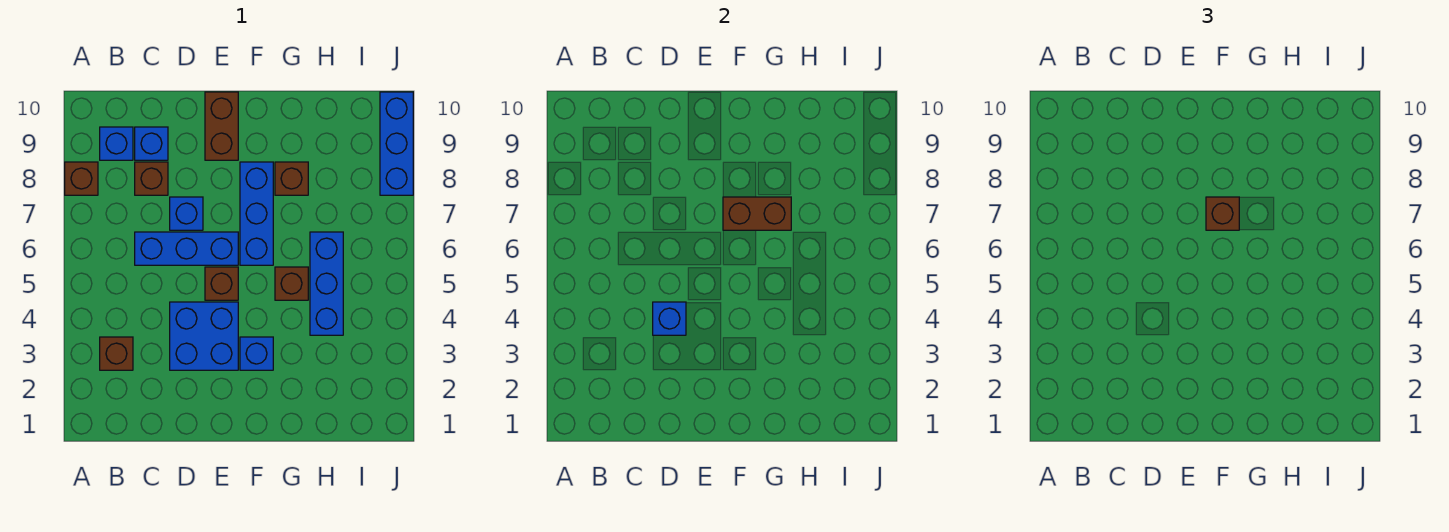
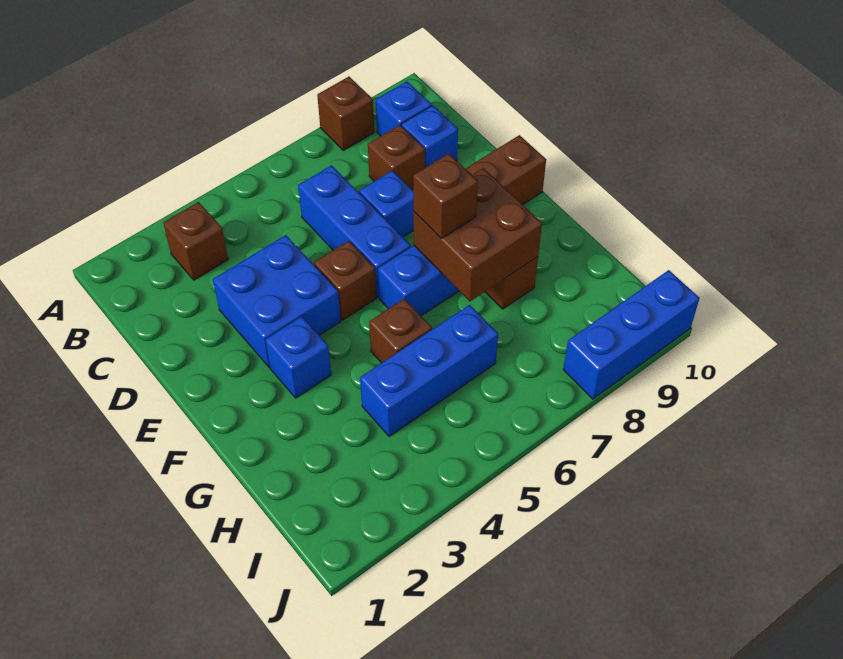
blue 1x1 brick [653,302,686,335] -> none
brown 1x2 brick [723,197,791,230] -> brown 2x2 brick [413,168,542,301]

